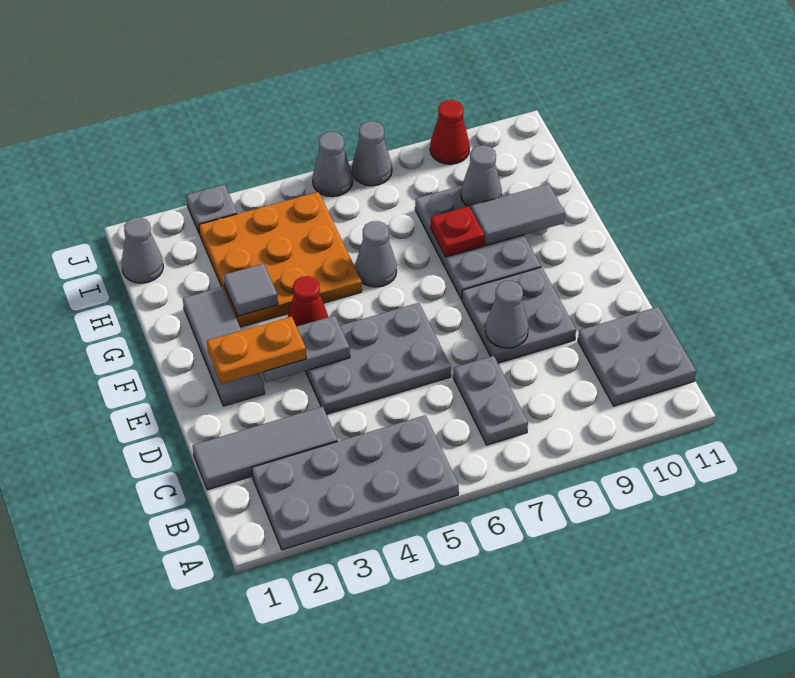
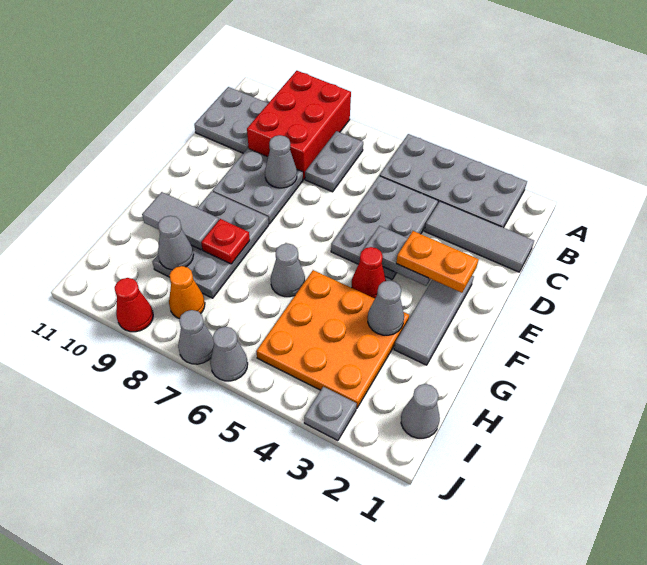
none -> red 2x3 brick [247,71,351,179]
grey 2x3 plate [306,303,451,414] -> grey 2x3 plate turned to [331,176,438,279]
grey 1x1 tile [224,264,278,316] -> grey 1x1 cone [368,281,404,335]
none -> orange 1x1 cone [169,266,205,319]

